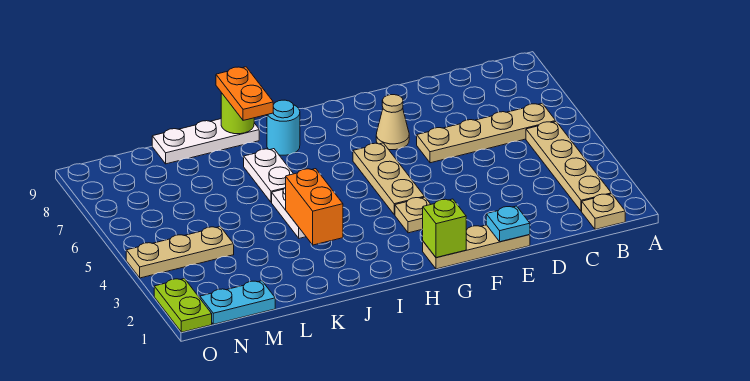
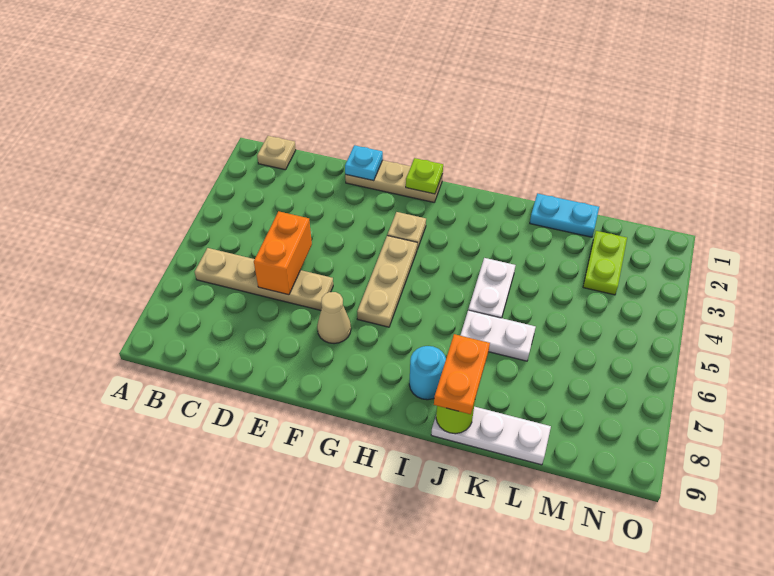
tan 1x4 plate [526,122,611,211] -> none
lime 1x1 brick [423,199,466,258] -> lime 1x1 plate [406,158,443,194]
orange 1x2 brick [286,169,343,245] -> orange 1x2 brick moved to [254,211,312,295]
white 1x2 plate [244,149,293,202] -> white 1x2 plate turned to [460,310,536,361]
cyan 1x2 plate [200,281,275,324] -> cyan 1x2 plate moved to [530,193,599,237]
tan 1x3 plate [126,227,234,278] -> none
lime 1x2 plate [154,278,212,332] -> lime 1x2 plate moved to [583,231,627,295]

